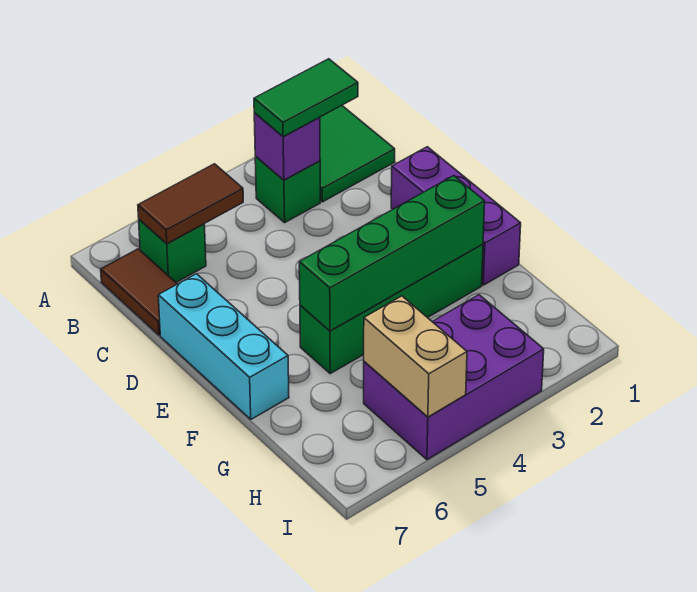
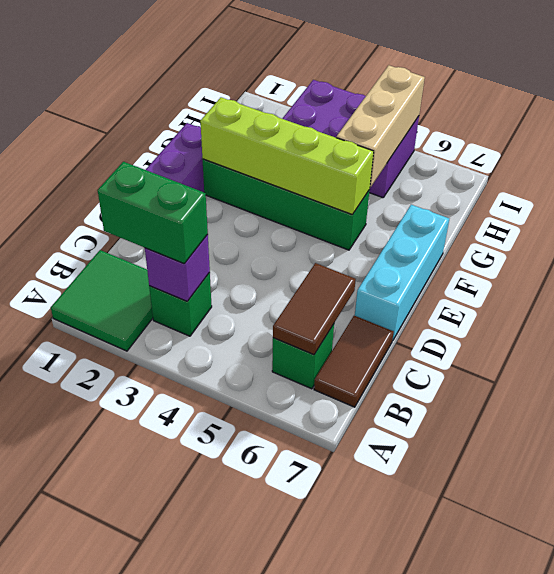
green 1x2 tile [254,59,358,137] -> green 1x2 brick [98,162,208,264]
brown 1x2 tile [138,164,243,244] -> brown 1x2 tile turned to [273,263,356,355]
green 1x4 brick [299,176,485,331] -> lime 1x4 brick [200,97,374,214]
tan 1x2 brick [364,296,467,417] -> tan 1x3 brick [336,65,425,188]

